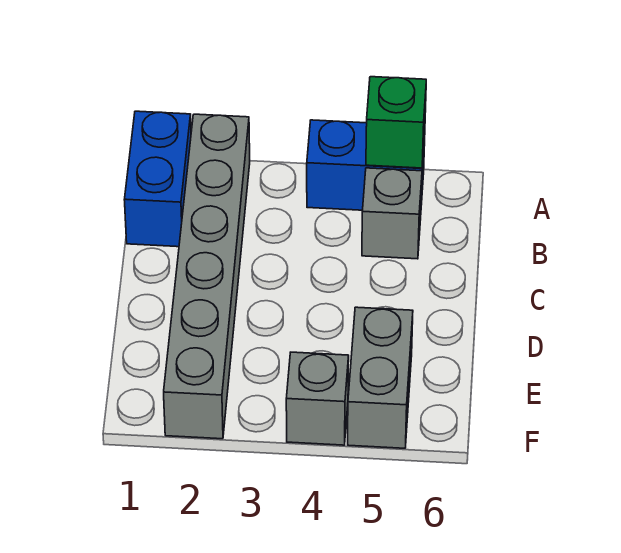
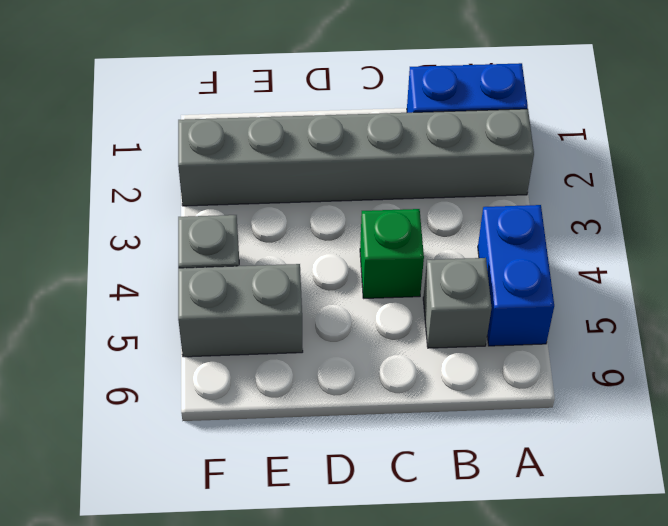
green 1x1 brick [366,77,426,168] -> green 1x1 brick moved to [360,209,424,298]

